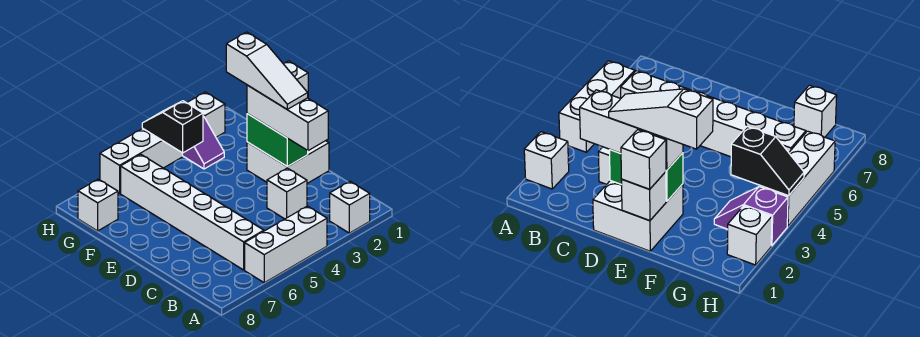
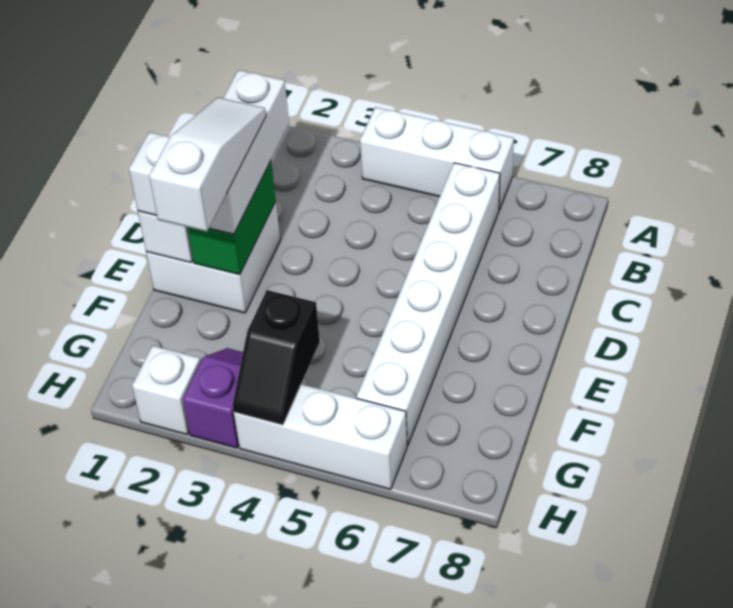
white 1x1 brick [330,181,370,233] -> none
white 1x1 brick [267,168,307,219] -> none
white 1x1 brick [78,179,118,231] -> none

